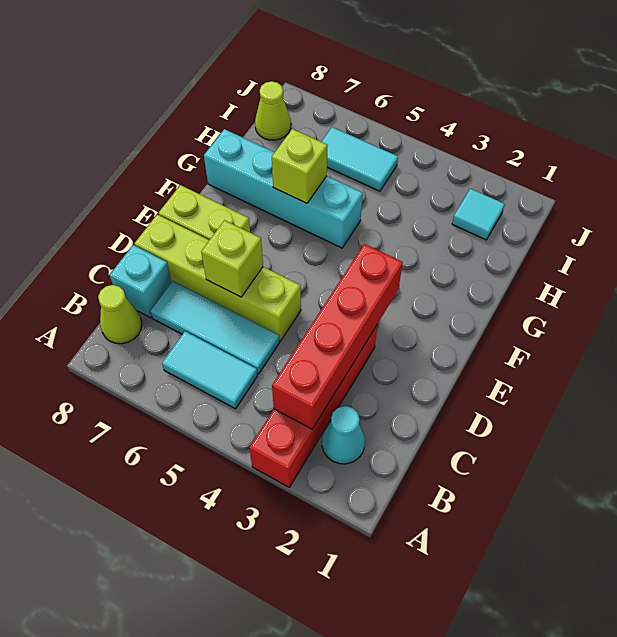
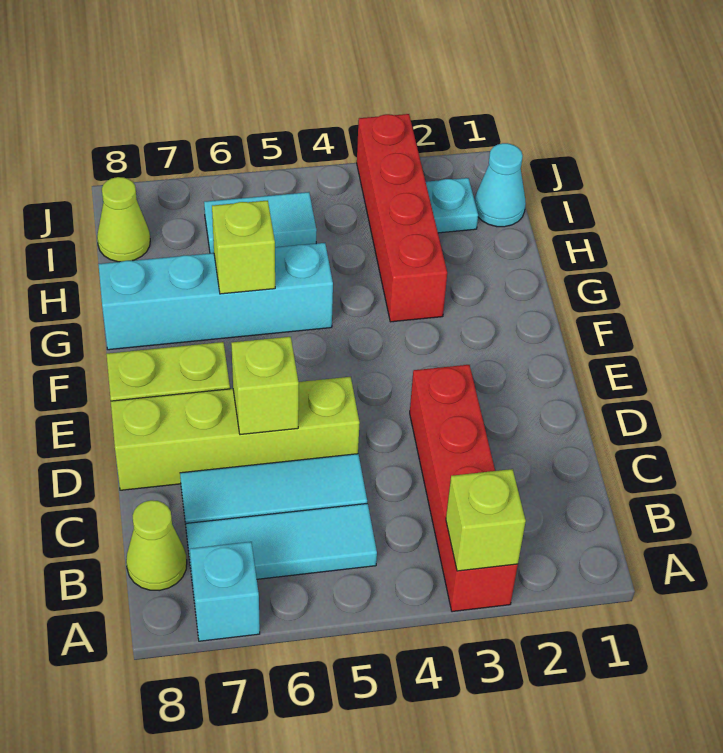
none -> lime 1x1 brick [446,469,526,571]
cyan 1x1 cone [322,406,365,464] -> cyan 1x1 cone moved to [475,143,526,227]
red 1x4 brick [272,244,403,429] -> red 1x4 brick moved to [357,114,447,322]
cyan 1x2 tile [162,331,257,409] -> cyan 1x3 tile [186,503,377,579]
cyan 1x1 brick [110,245,172,318] -> cyan 1x1 brick moved to [190,542,260,641]
cyan 1x1 tile [452,189,505,240] -> cyan 1x1 plate [426,178,478,233]

